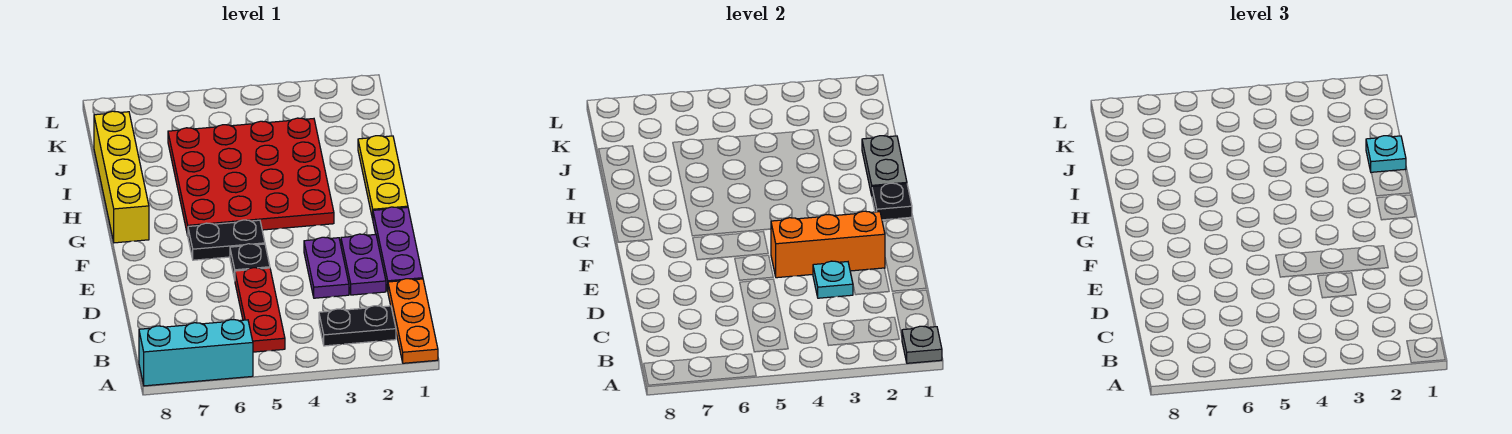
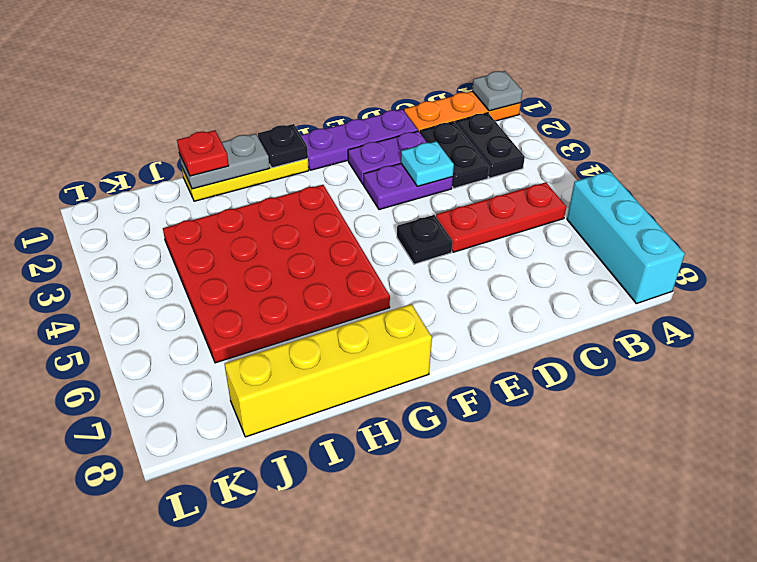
orange 1x3 brick [771,211,885,278] -> none
black 1x2 plate [188,220,265,260] -> black 1x2 plate moved to [420,122,489,188]
cyan 1x1 plate [1366,136,1406,172] -> red 1x1 plate [177,130,229,176]

